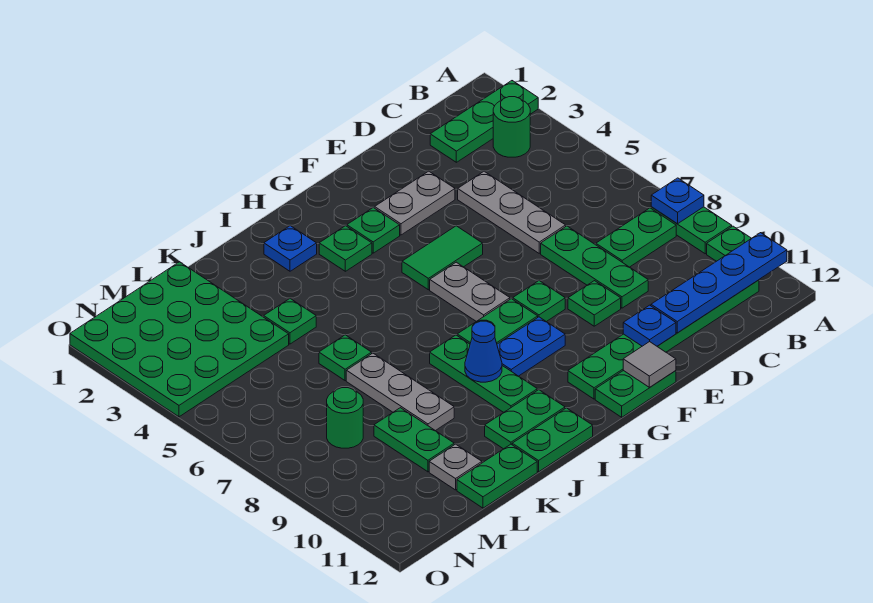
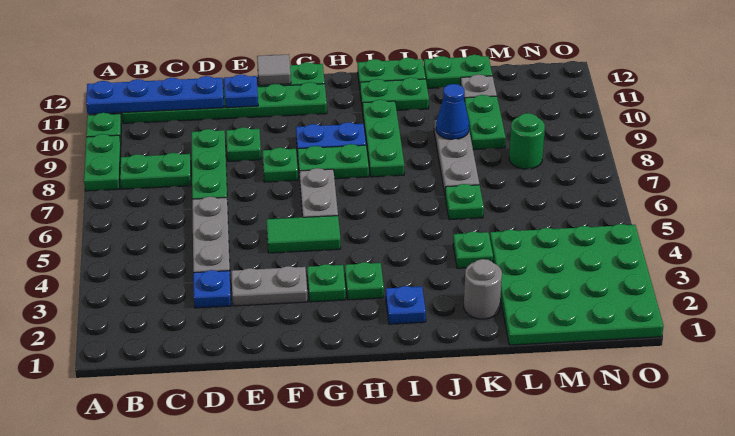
green 1x3 plate [430,81,538,162] -> none
blue 1x1 plate [651,178,704,224] -> blue 1x1 plate moved to [193,270,231,308]
green 1x1 round brick [493,97,530,157] -> none
blue 1x1 cone [465,321,502,382] -> blue 1x1 cone moved to [436,84,469,139]
none -> grey 1x1 round brick [464,259,502,319]

